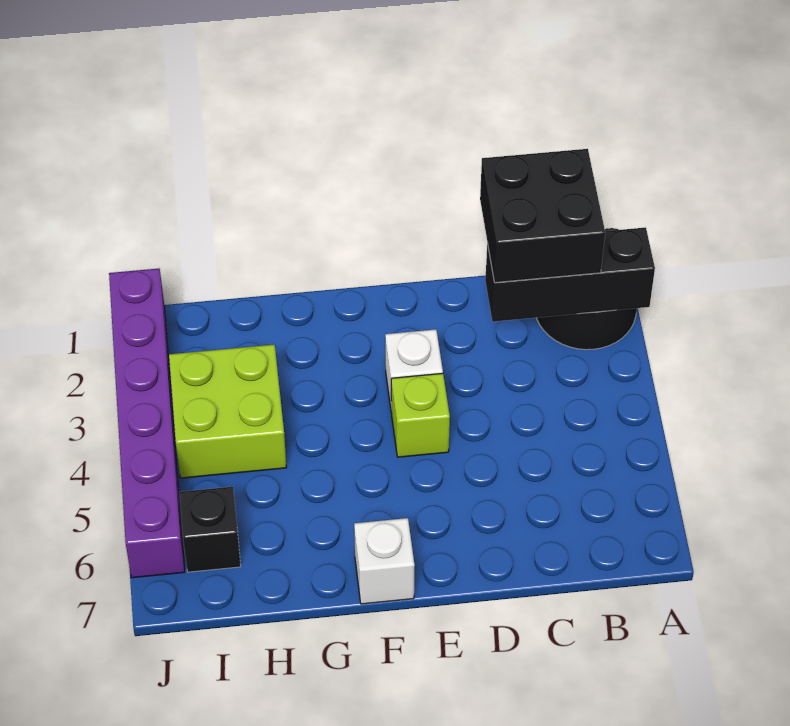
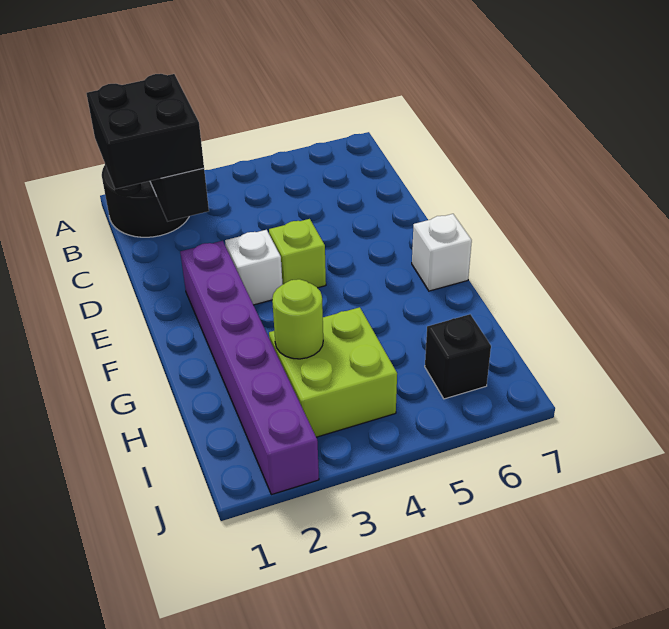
none -> lime 1x1 round brick [272,279,323,359]
purple 1x6 brick [109,268,185,578] -> purple 1x6 brick turned to [180,241,319,495]

